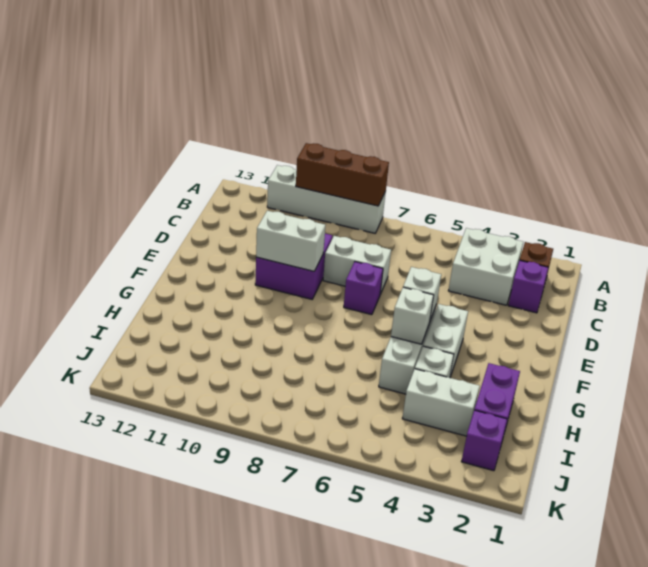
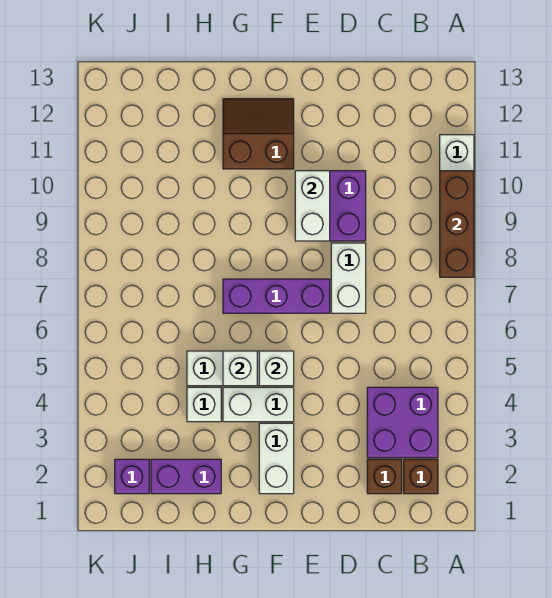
white 2x2 brick [448,228,523,305] -> purple 2x2 brick [367,387,438,458]
purple 1x1 brick [508,260,548,313] -> brown 1x1 brick [367,459,402,494]
purple 1x1 brick [344,262,383,315] -> purple 1x3 brick [223,279,330,313]
none -> brown 2x2 slope [223,99,294,169]
white 1x2 brick [402,369,480,436] -> white 1x2 brick moved to [259,423,294,494]

